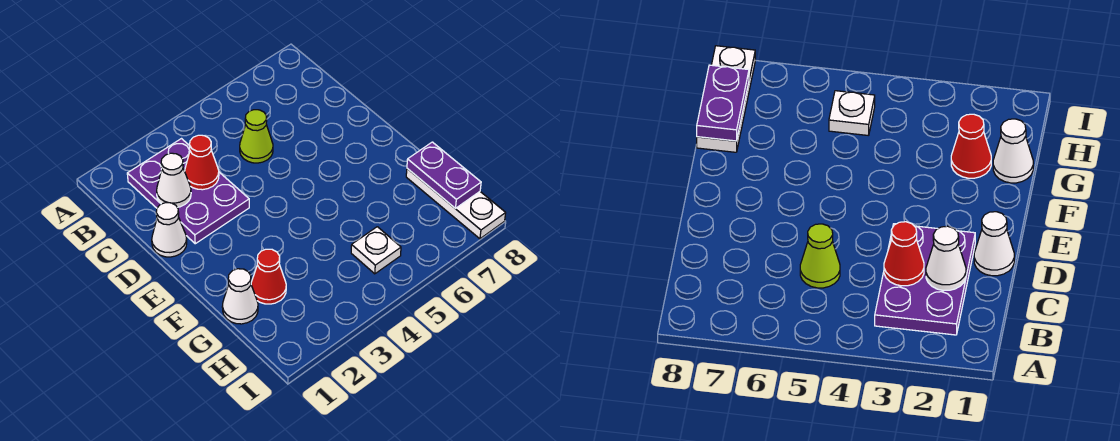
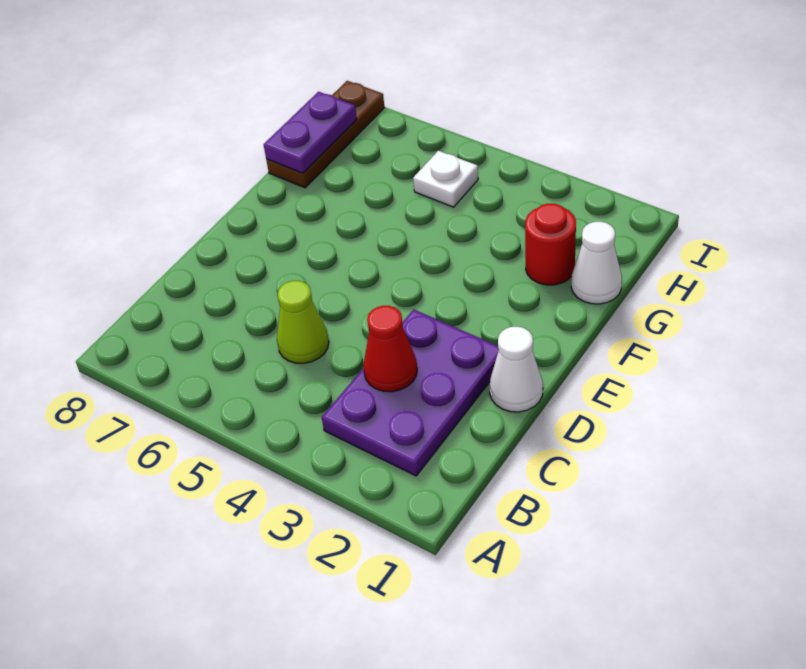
white 1x1 cone [157,153,191,207] -> none
red 1x1 cone [251,249,286,304] -> red 1x1 round brick [525,203,576,285]
white 1x3 plate [406,169,506,239] -> brown 1x3 plate [266,81,384,188]

